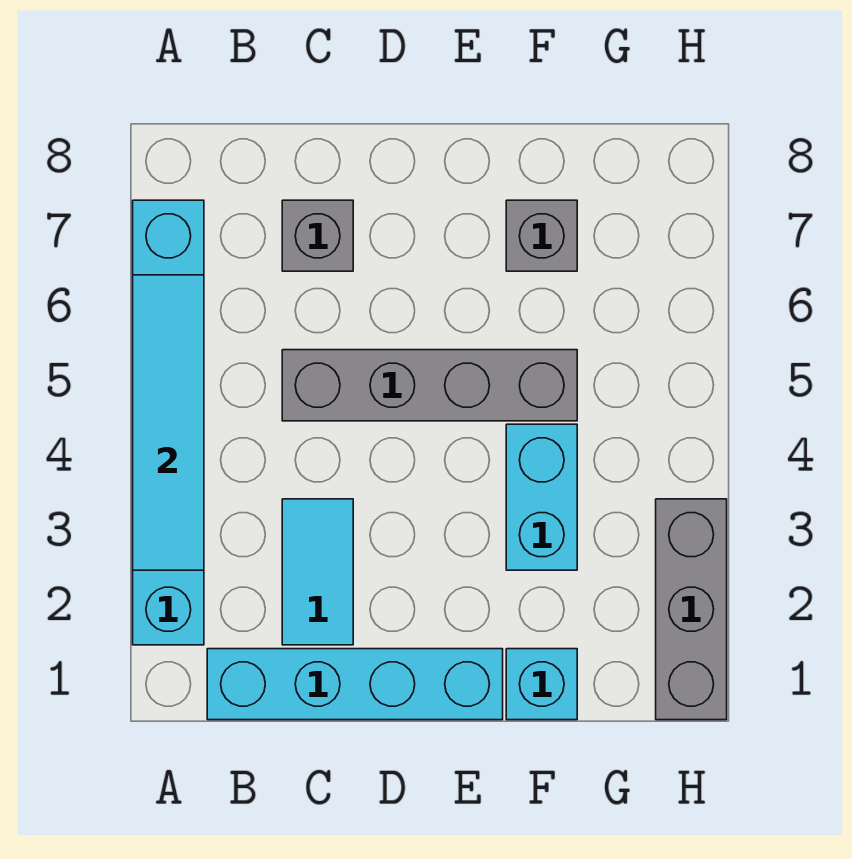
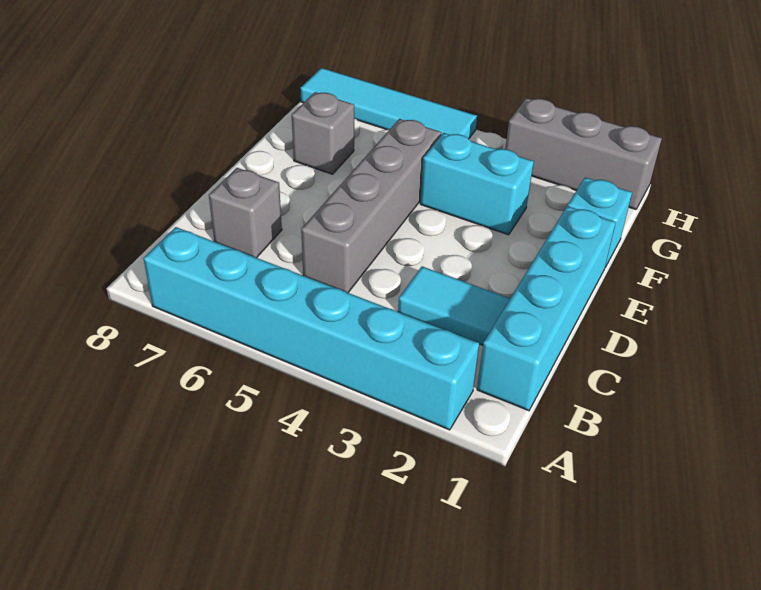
cyan 1x4 tile [133,275,204,570] -> cyan 1x4 tile moved to [300,68,477,139]

